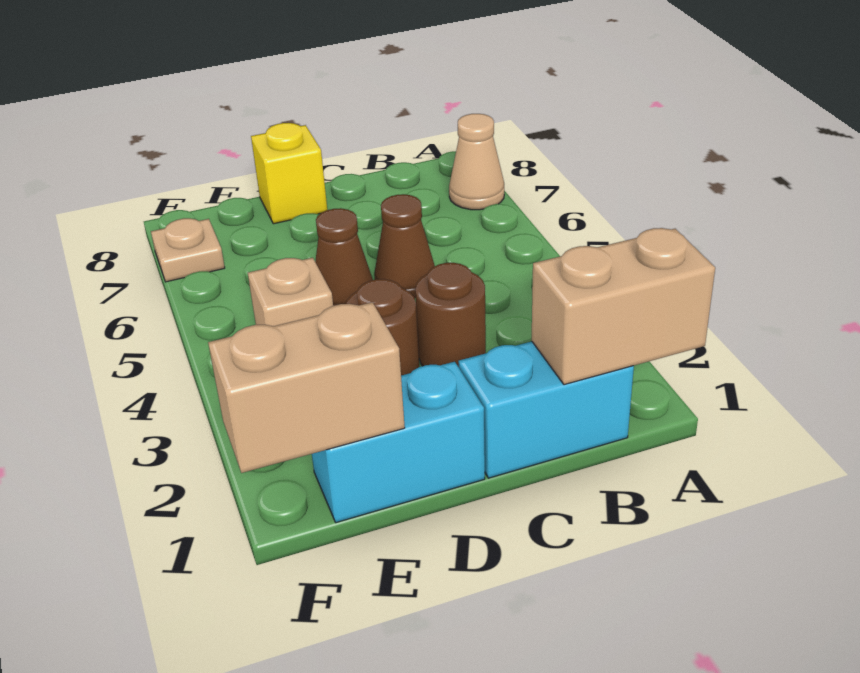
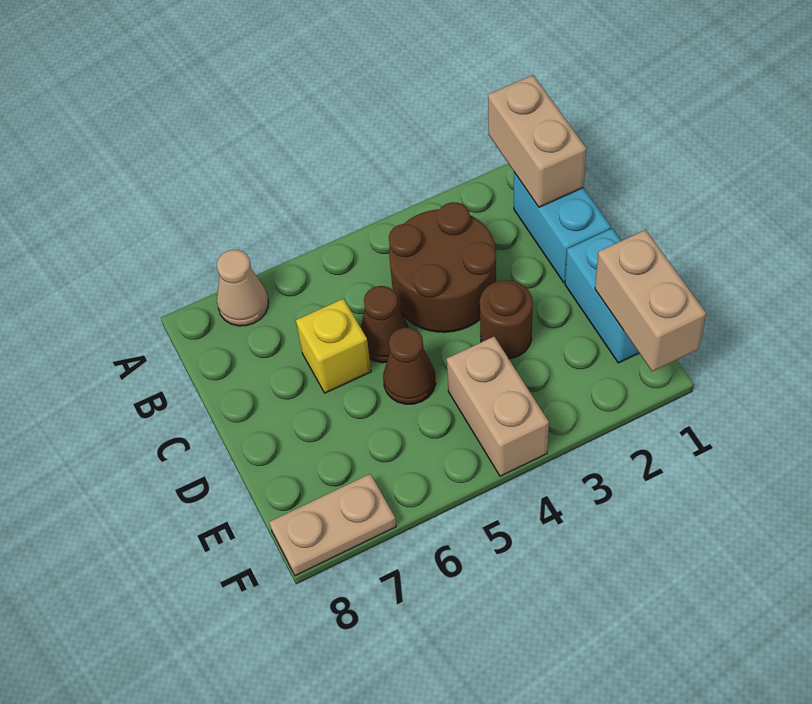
brown 1x1 round brick [415,263,486,367] -> brown 2x2 round brick [389,202,496,332]
yellow 1x1 brick [251,123,327,224] -> yellow 1x1 brick moved to [296,299,371,393]
tan 1x1 brick [248,258,333,326] -> tan 1x2 brick [447,337,549,476]
tan 1x1 plate [151,218,225,282] -> tan 1x2 plate [269,474,396,576]

